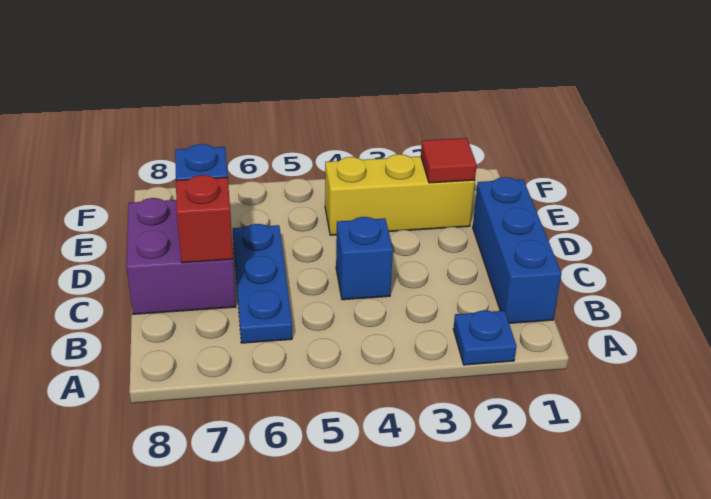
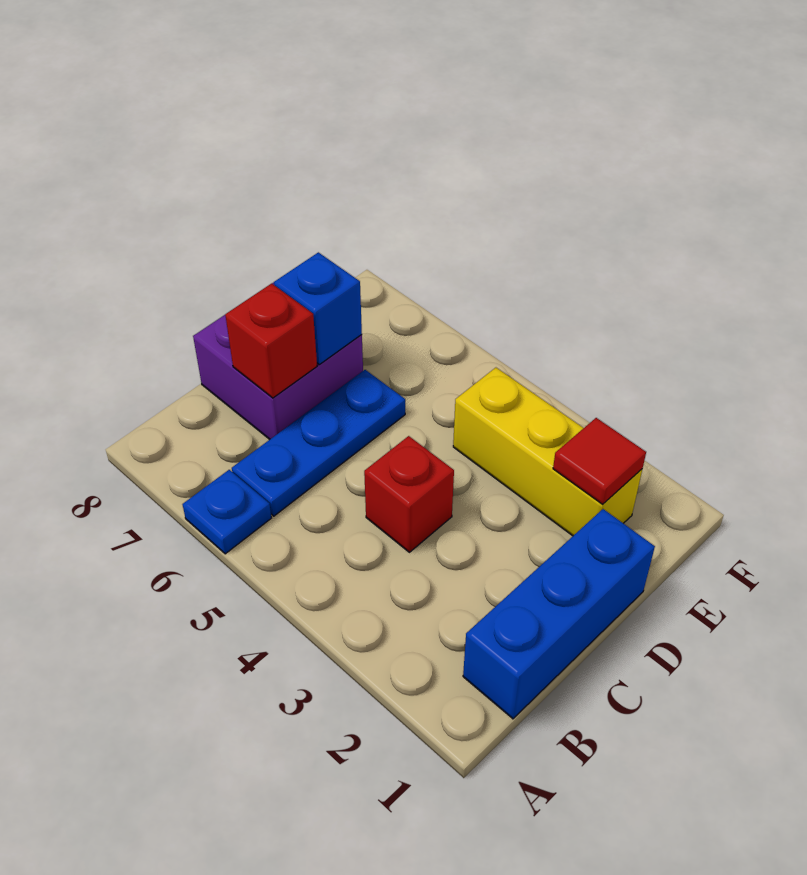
blue 1x1 plate [453,310,517,365] -> blue 1x1 plate moved to [182,470,271,554]
blue 1x1 brick [336,217,393,300] -> red 1x1 brick [364,436,454,552]

